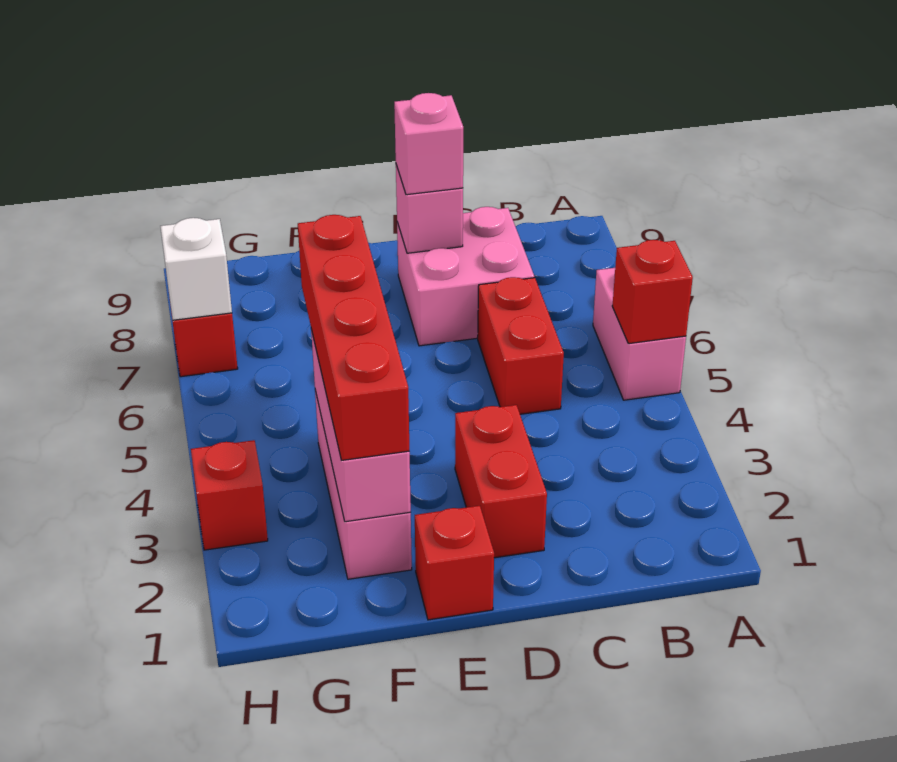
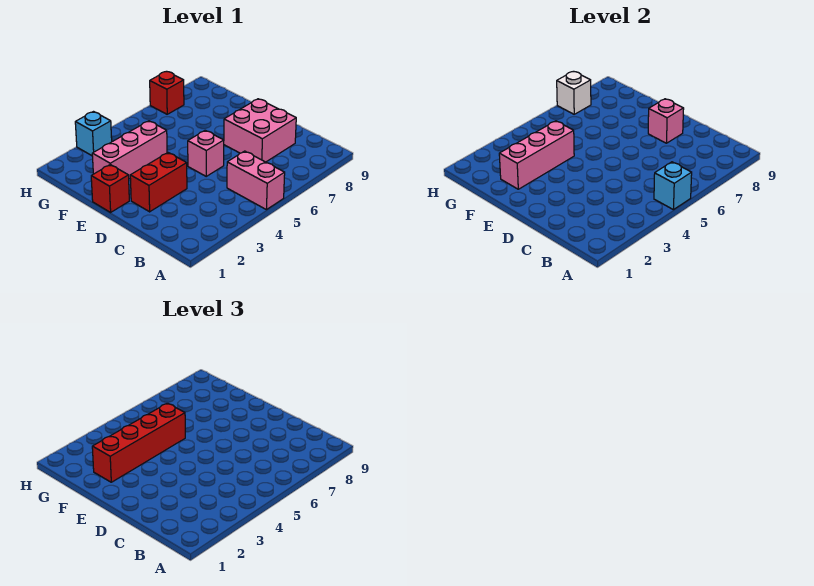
pink 1x2 brick [593,268,686,400] -> pink 1x2 brick turned to [227,151,285,210]
red 1x1 brick [612,240,693,344] -> cyan 1x1 brick [654,162,692,210]
red 1x2 brick [478,277,564,414] -> none
pink 1x1 brick [394,93,463,195] -> pink 1x1 brick moved to [188,130,224,176]
red 1x1 brick [191,440,268,550] -> cyan 1x1 brick [75,112,112,156]

